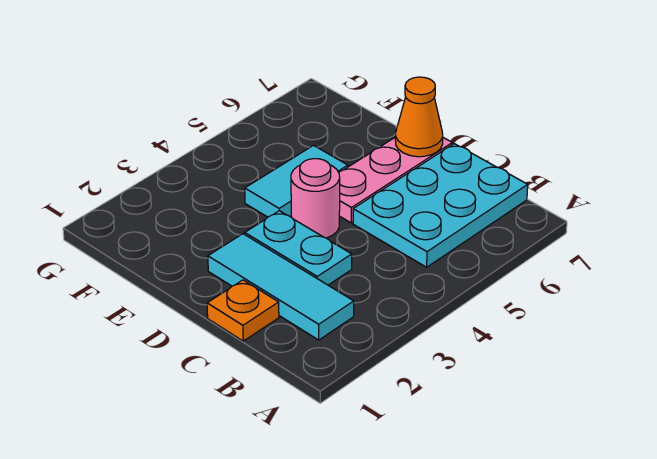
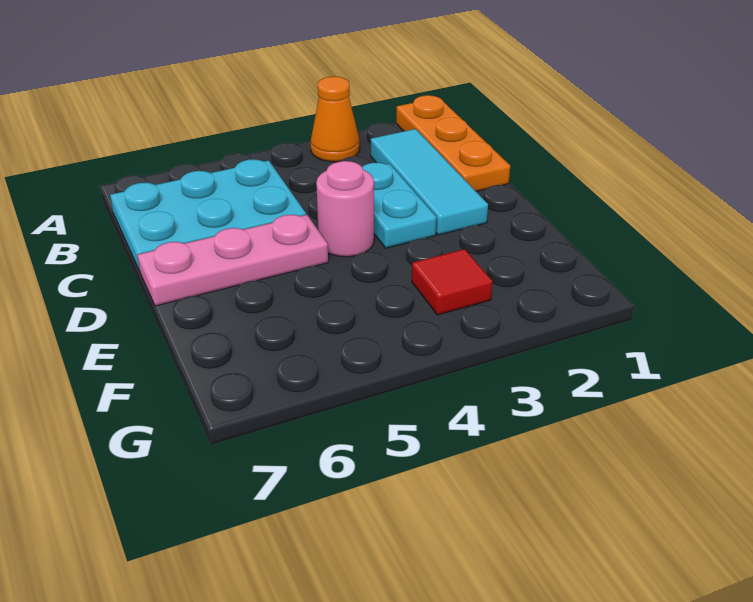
orange 1x1 plate [207,280,279,341] -> orange 1x3 plate [396,95,510,191]
orange 1x1 cone [395,77,443,157] -> orange 1x1 cone moved to [310,76,360,162]
cyan 1x2 tile [245,145,348,217] -> none
none -> red 1x1 tile [412,249,492,315]

